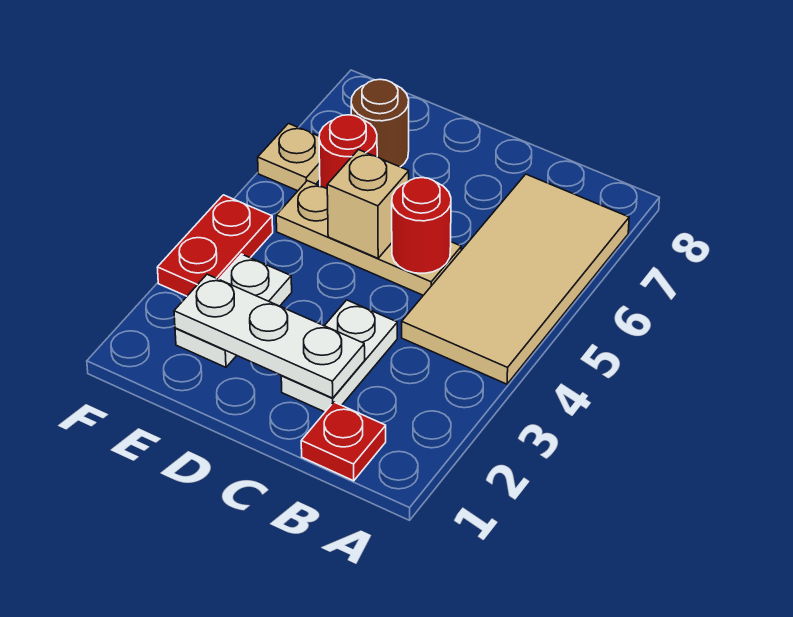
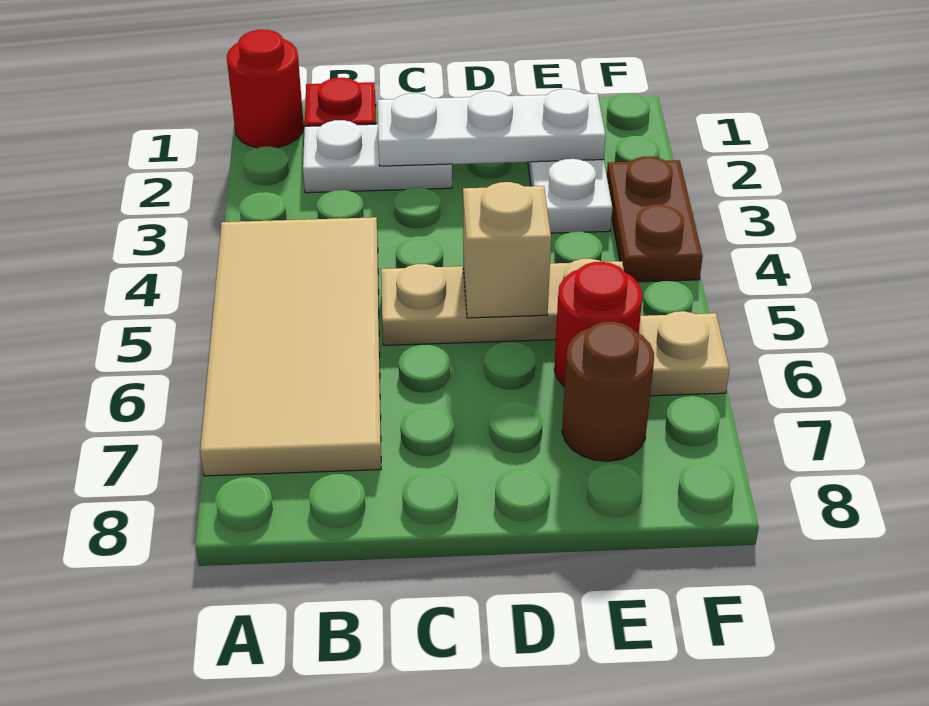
white 1x2 plate [281,300,397,412] -> white 1x2 plate turned to [303,120,452,193]
red 1x1 round brick [392,178,451,273] -> red 1x1 round brick moved to [227,30,304,148]
red 1x2 plate [157,195,273,296] -> brown 1x2 plate [607,157,703,282]

